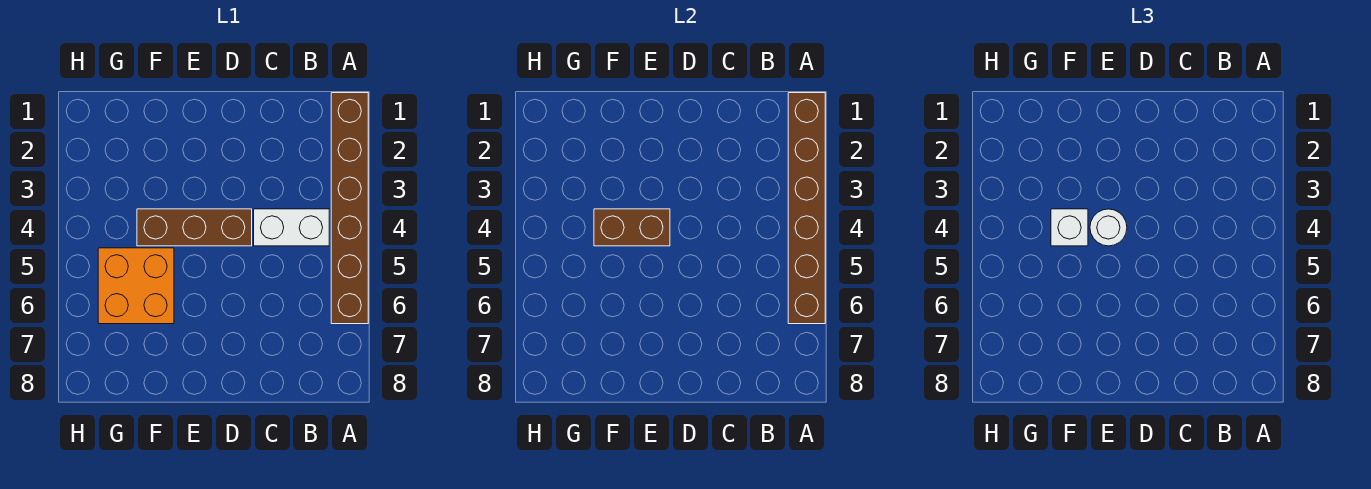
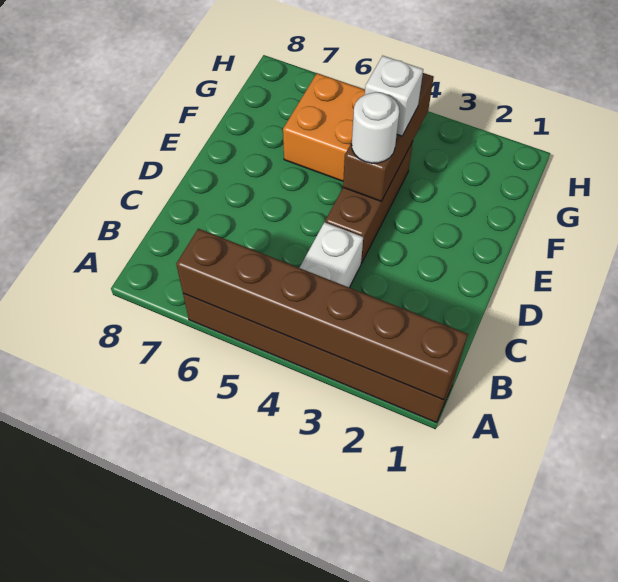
brown 1x2 brick [594,209,670,246] -> brown 1x3 brick [343,73,434,201]

